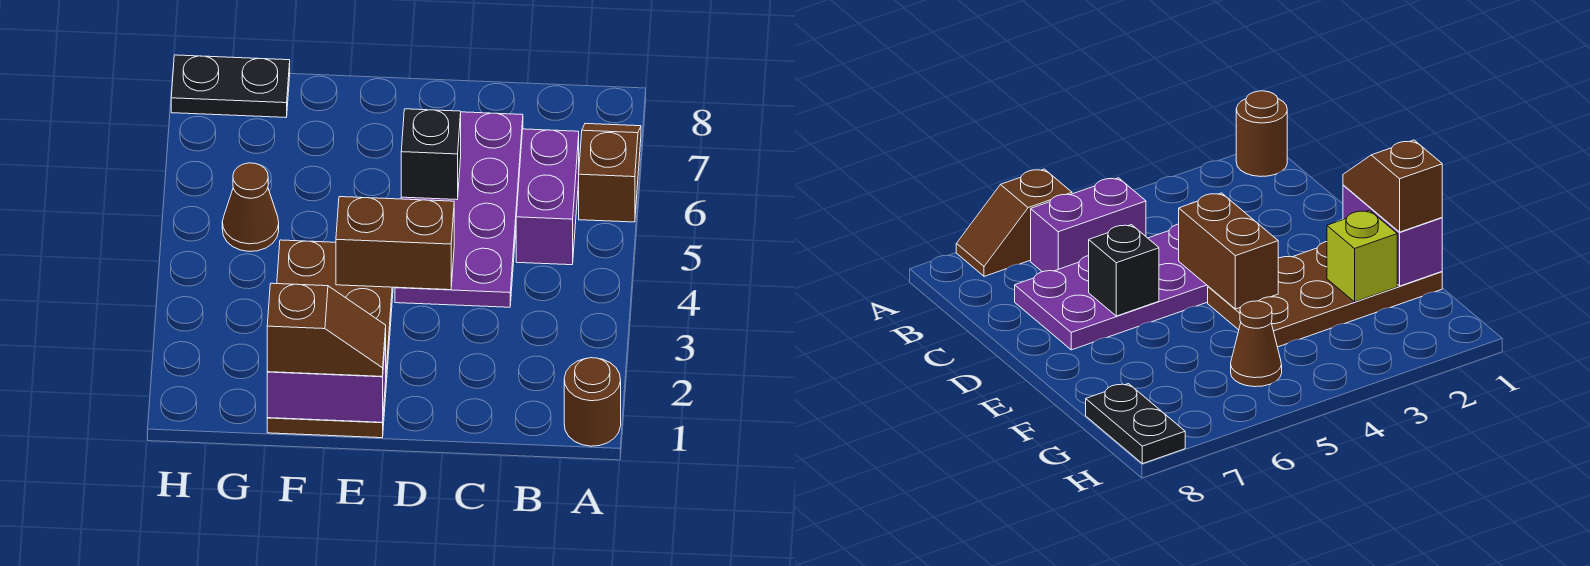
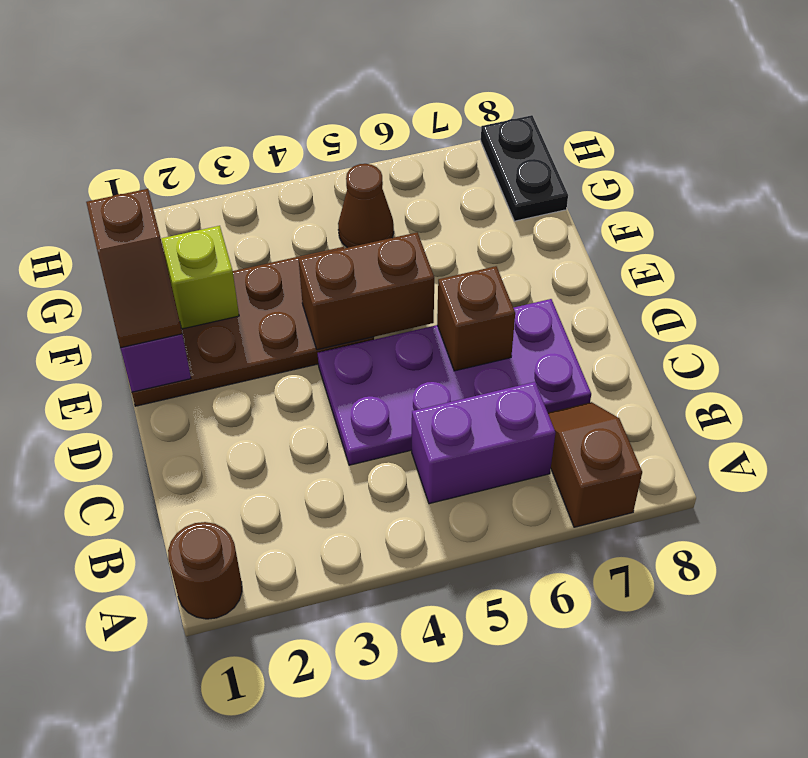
brown 1x2 slope [579,124,641,222] -> brown 1x2 slope turned to [548,402,642,527]
brown 1x2 brick [336,197,454,290] -> brown 1x2 brick turned to [299,232,434,350]
black 1x1 brick [401,109,461,200] -> brown 1x1 brick [437,266,515,371]

